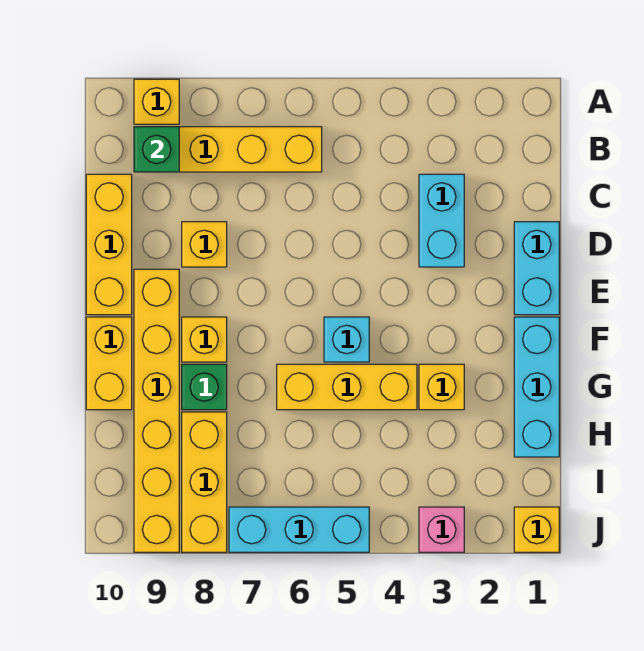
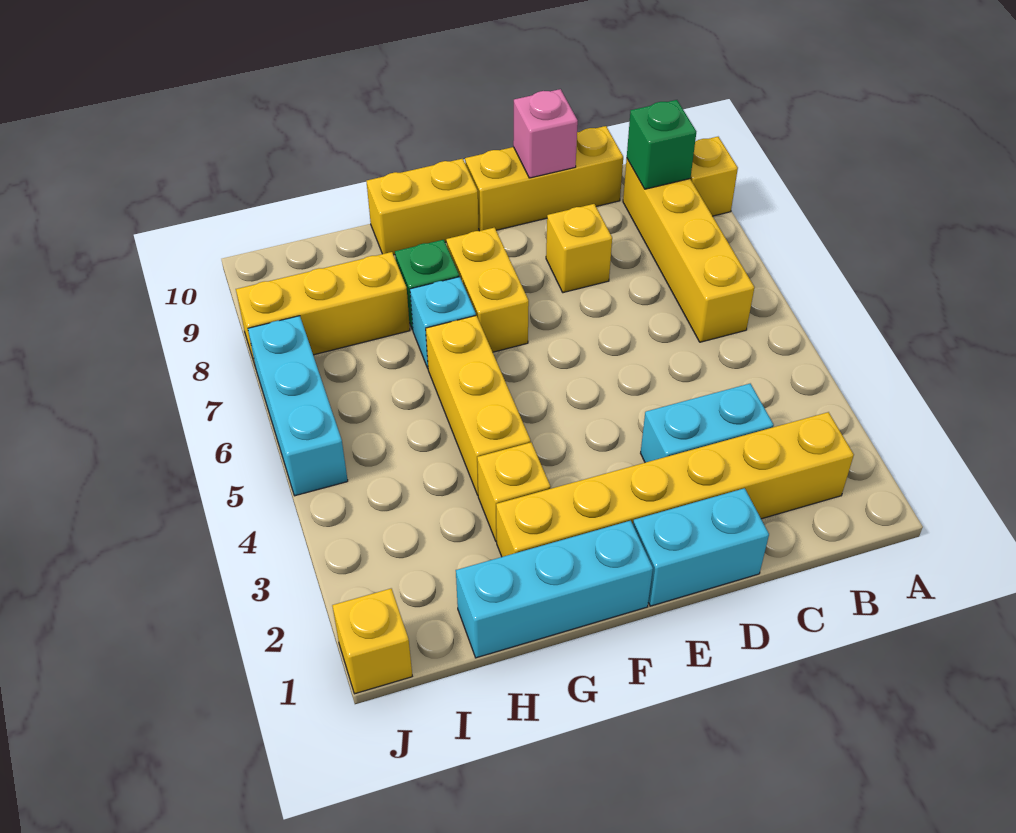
yellow 1x6 brick [134,269,179,552] -> yellow 1x6 brick moved to [496,412,854,557]
cyan 1x1 brick [324,317,369,362] -> cyan 1x1 brick moved to [410,277,476,368]
yellow 1x1 brick [182,317,227,362] -> yellow 1x2 brick [446,228,529,352]
pink 1x1 brick [419,507,464,552] -> pink 1x1 brick moved to [513,89,578,178]

